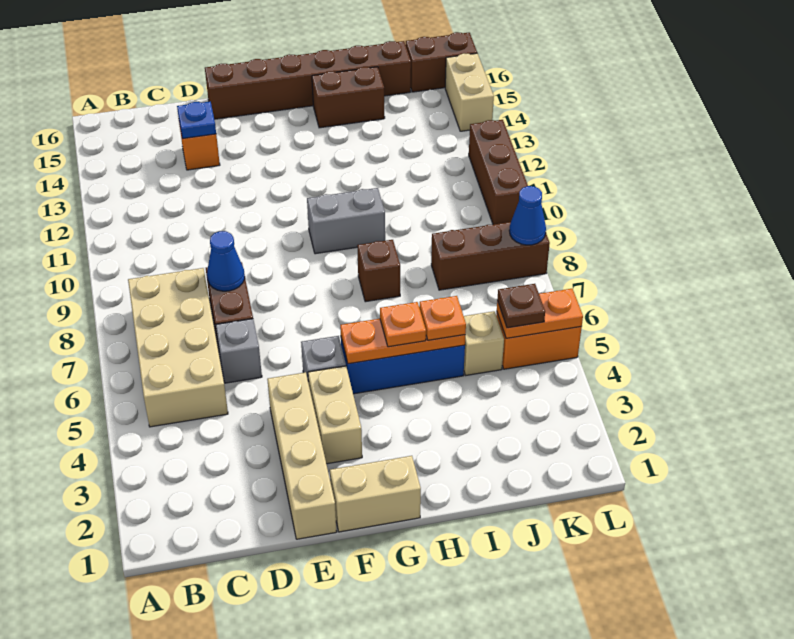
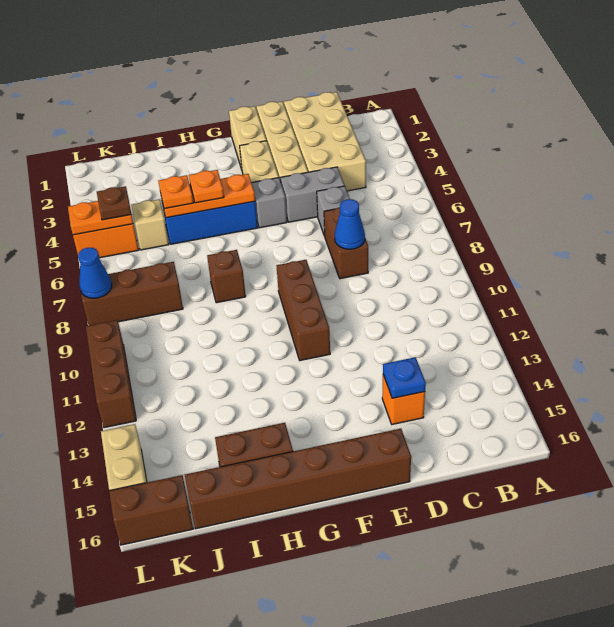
tan 2x4 brick [128,268,228,427] -> tan 2x4 brick moved to [284,92,366,191]
tan 1x2 brick [330,456,421,532] -> tan 1x2 brick turned to [229,106,266,169]
none -> brown 1x3 brick [276,260,330,361]
grey 1x2 brick [307,188,385,254] -> grey 1x2 brick moved to [280,167,344,222]

